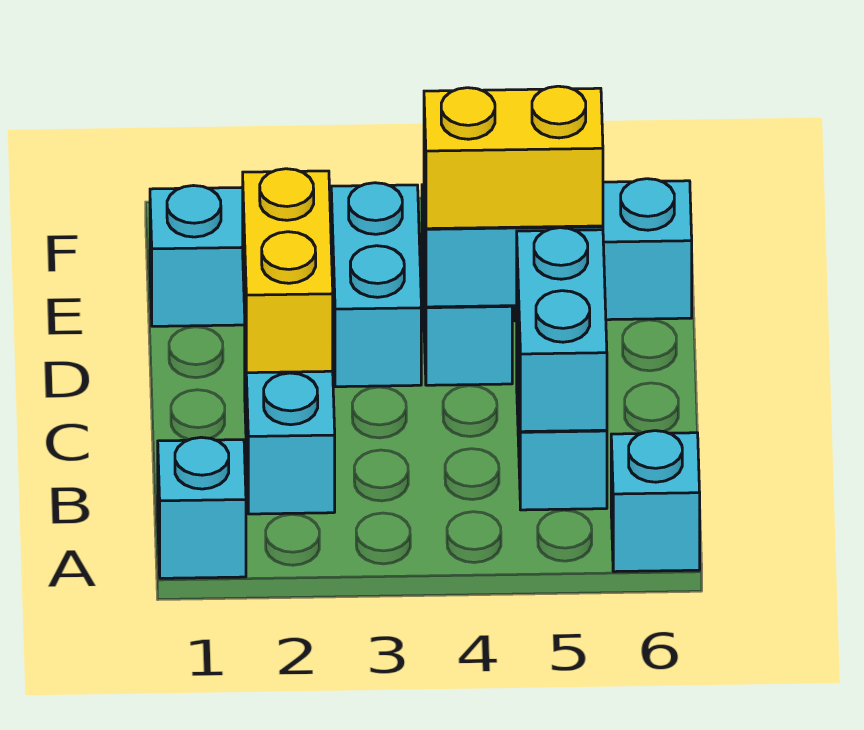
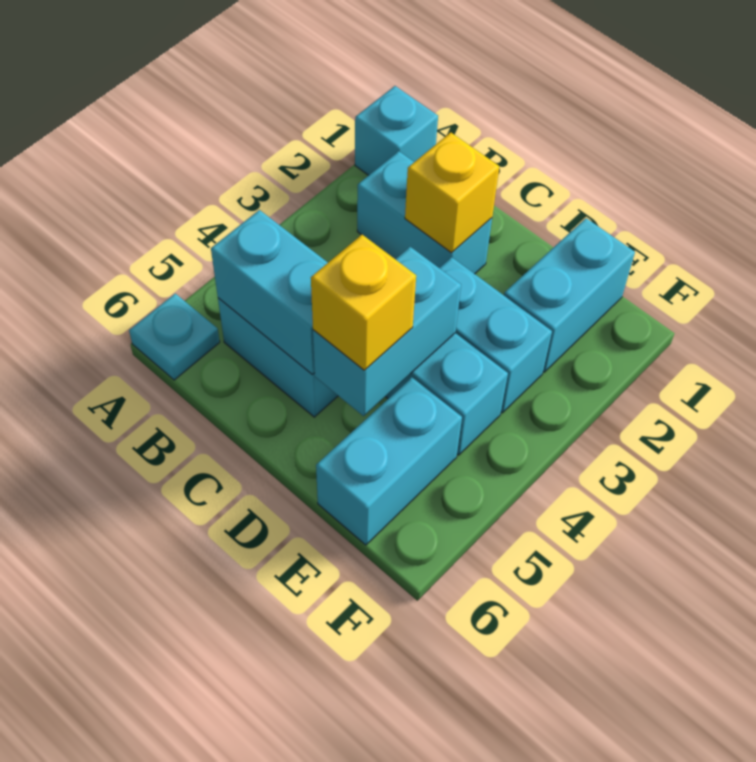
cyan 1x1 brick [611,431,700,572] -> cyan 1x1 plate [129,294,220,380]
yellow 1x2 brick [243,169,333,373] -> yellow 1x1 brick [405,132,499,253]
yellow 1x2 brick [424,86,603,229] -> yellow 1x1 brick [311,235,416,370]

